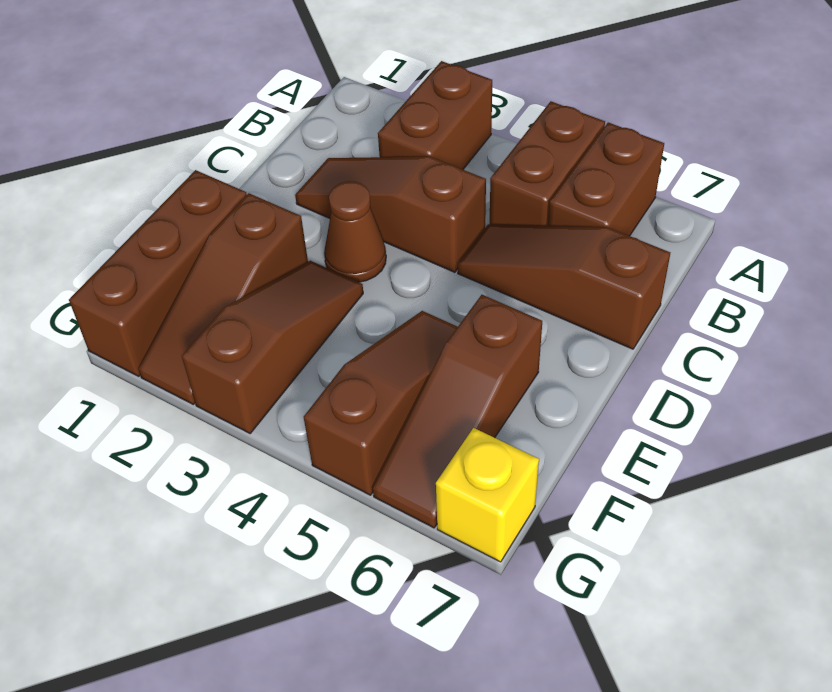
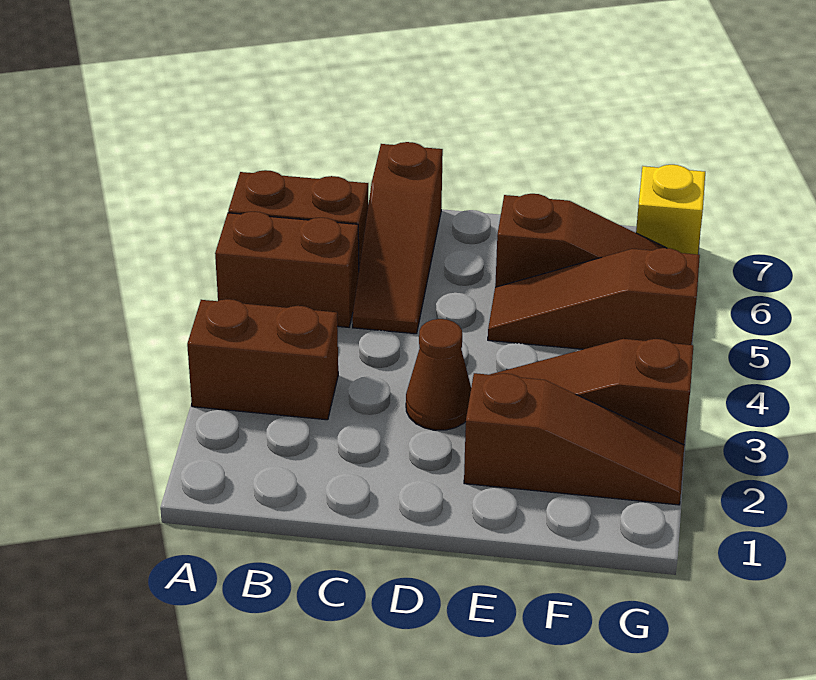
brown 1x3 slope [295,157,486,272] -> none
brown 1x3 brick [69,170,247,376] -> none

